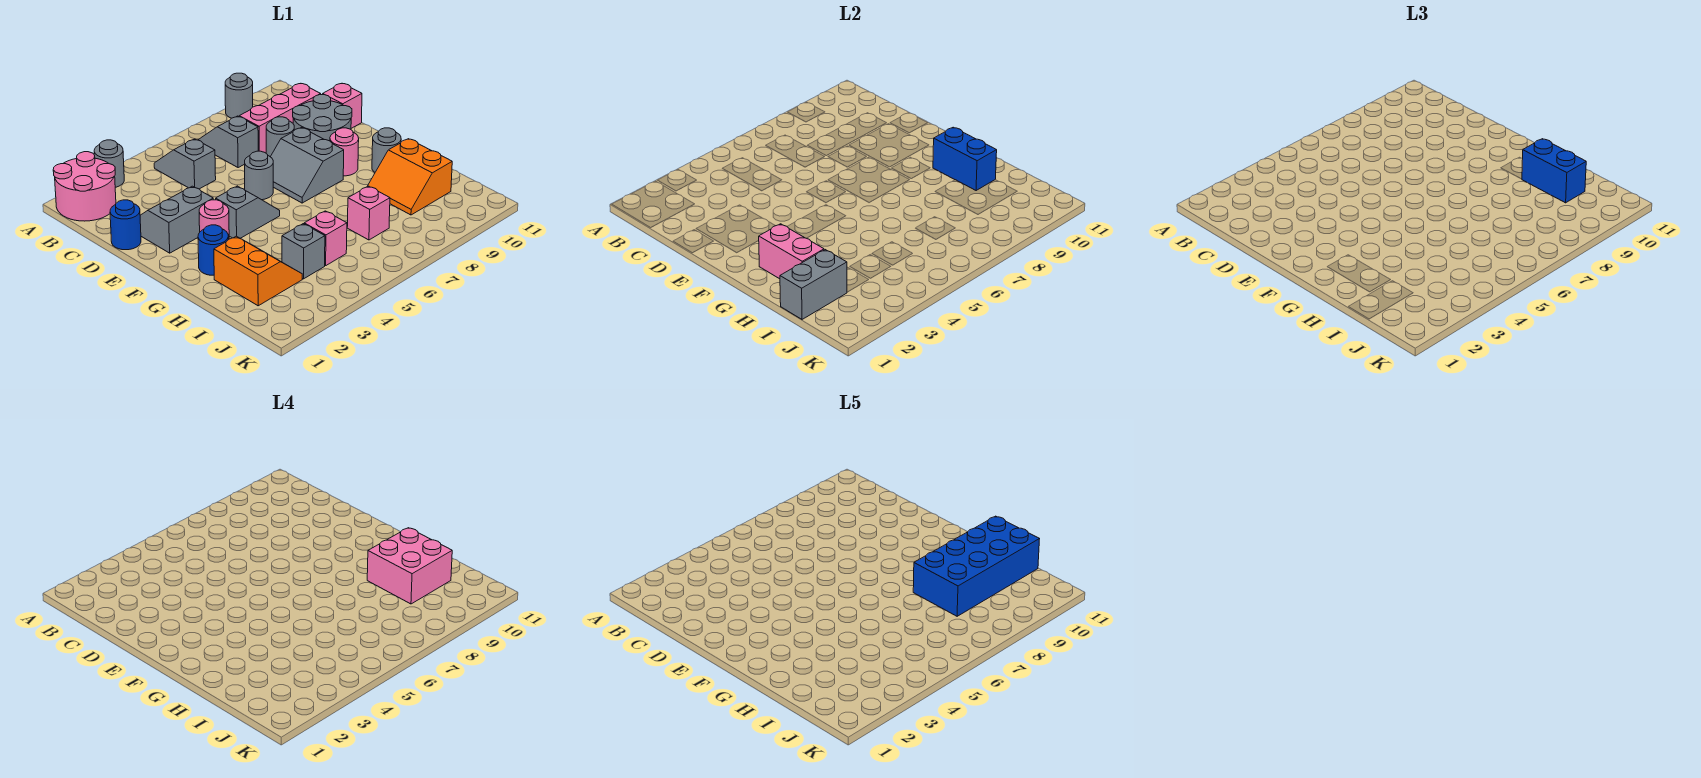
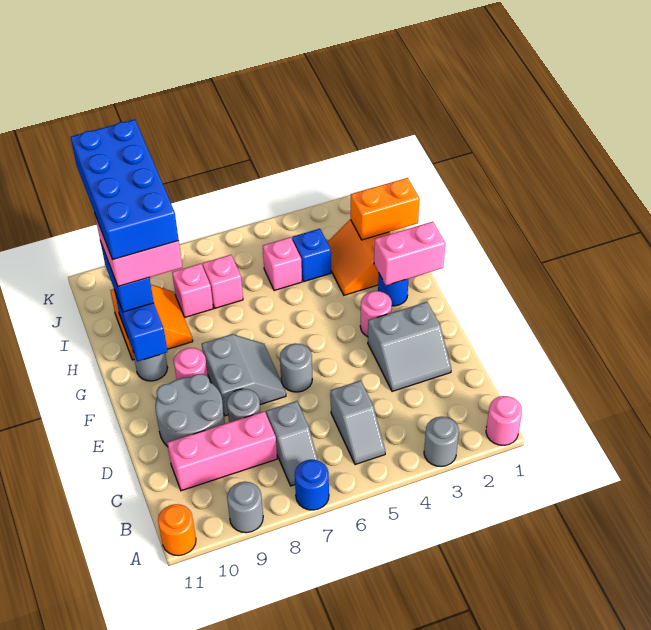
pink 2x2 round brick [53,152,116,221] -> pink 1x1 round brick [486,396,522,445]
none -> orange 1x1 round brick [158,504,196,556]
blue 1x1 round brick [110,200,141,250] -> blue 1x1 round brick moved to [295,460,329,510]
pink 1x1 brick [323,84,362,128] -> pink 1x1 brick moved to [172,264,213,317]
grey 1x2 slope [216,186,280,238] -> none
pink 1x2 brick [759,224,824,279] -> pink 1x2 brick turned to [374,222,446,285]
blue 2x4 brick [913,516,1039,616] -> blue 2x4 brick turned to [71,119,179,260]
grey 1x2 brick [780,250,847,319] -> orange 1x2 brick [351,178,420,240]
grey 1x1 brick [282,224,325,279] -> blue 1x1 brick [292,229,331,282]

